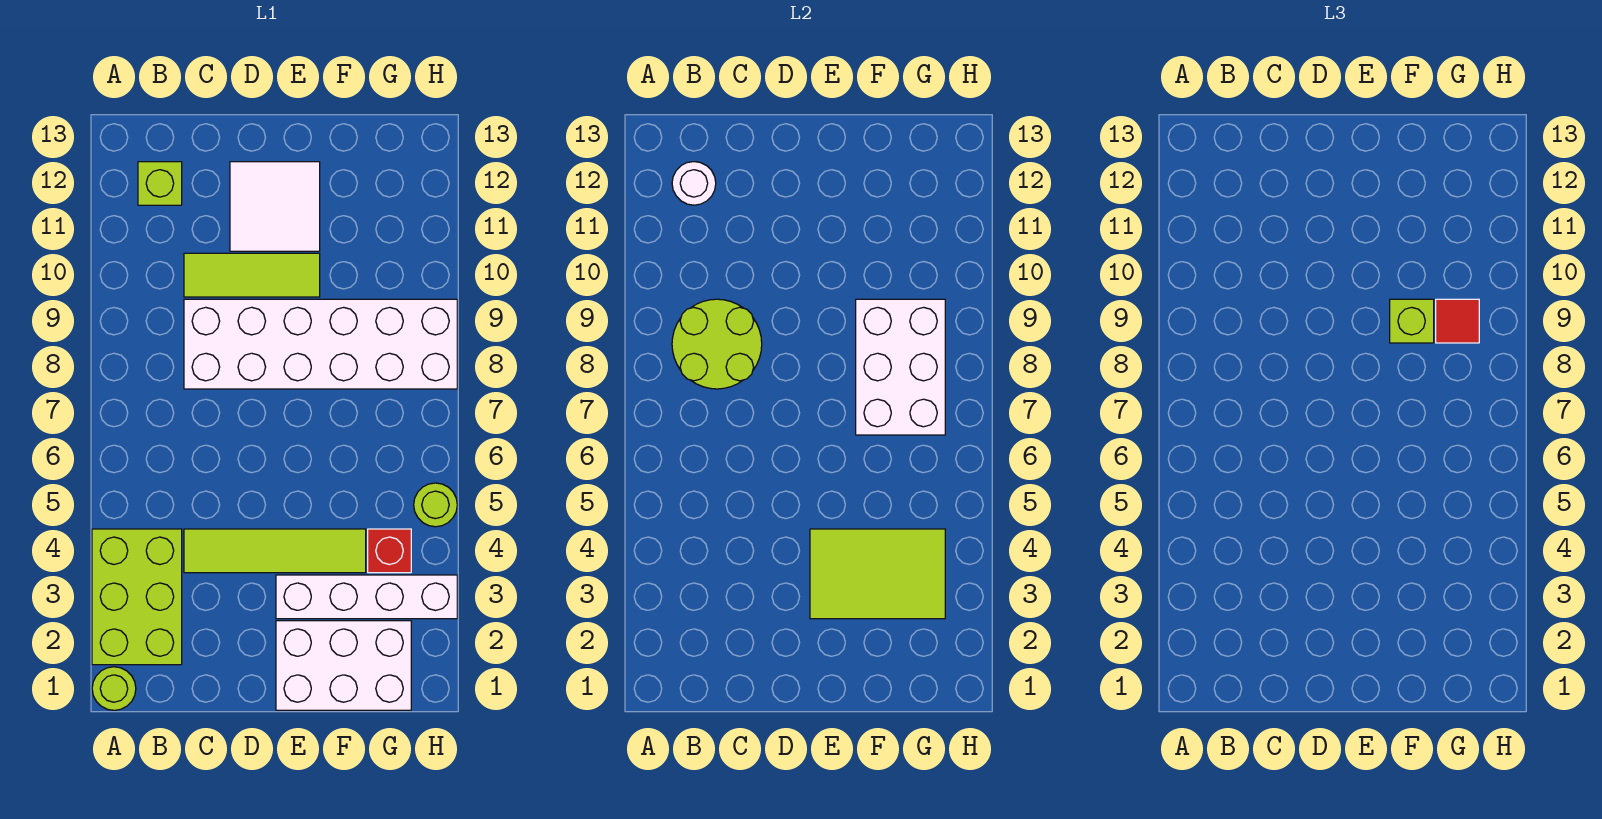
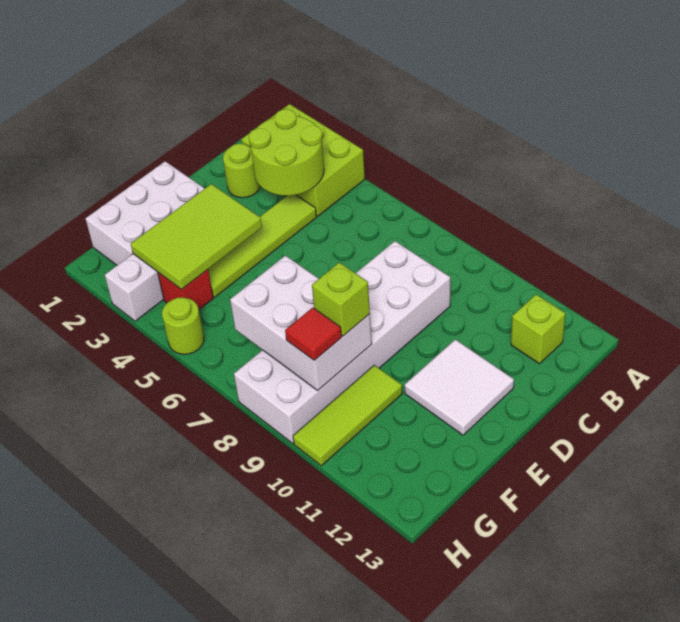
lime 1x1 round brick [92,667,136,710] -> lime 1x1 round brick moved to [223,144,260,198]
lime 2x2 round brick [672,299,762,389] -> lime 2x2 round brick moved to [249,109,324,196]
white 1x1 round brick [672,162,716,205] -> none
lime 1x3 tile [184,253,320,297] -> lime 1x3 tile moved to [293,365,402,466]

